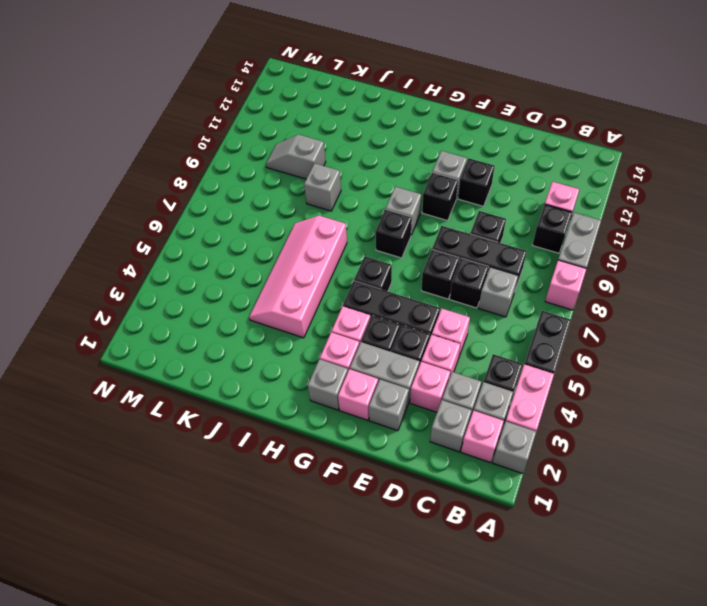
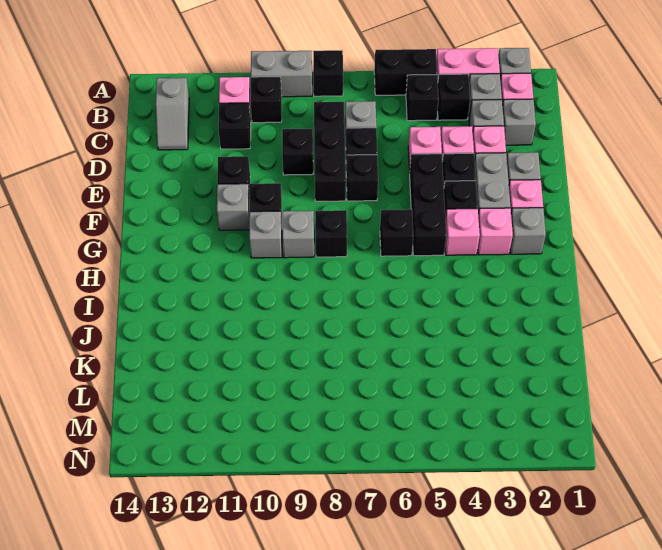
pink 1x1 brick [545,260,587,310] -> black 1x1 brick [313,50,343,96]
none -> black 1x1 brick [406,74,439,121]
none -> black 1x1 brick [218,103,251,149]
pink 2x4 slope [249,216,347,338] -> none
grey 1x1 brick [304,163,341,211] -> grey 1x1 brick moved to [249,211,282,258]
grey 1x2 slope [266,134,326,179] -> grey 1x2 slope moved to [156,78,189,150]

